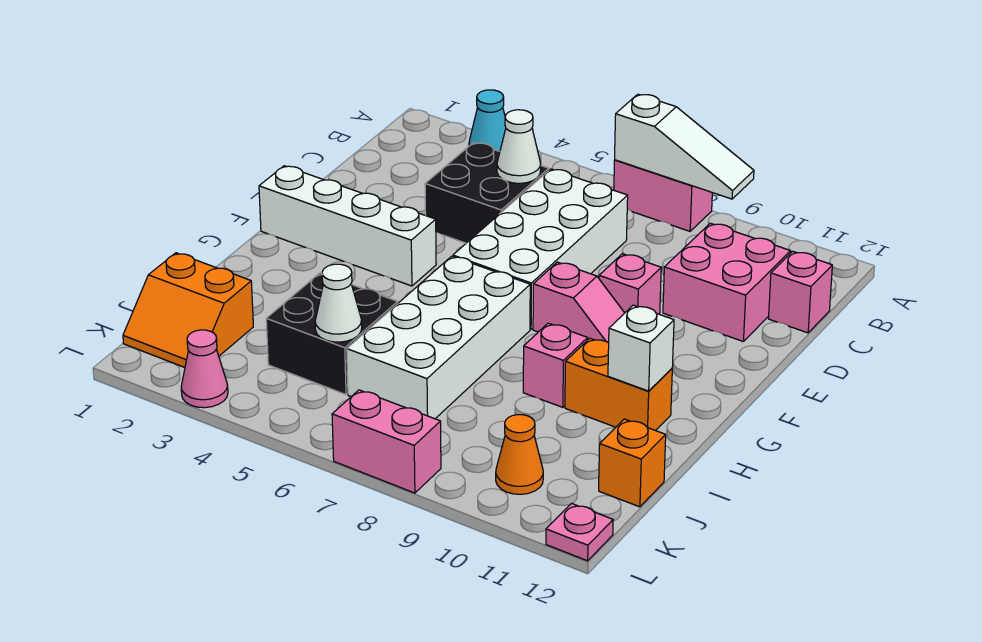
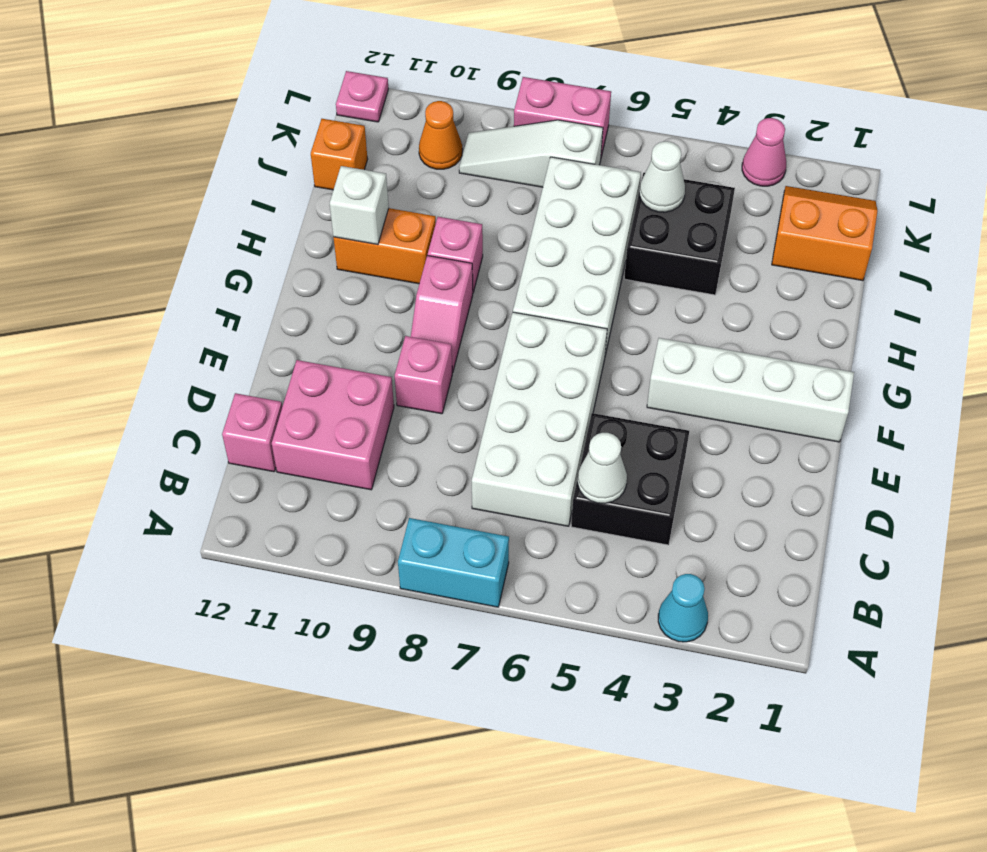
pink 1x2 brick [614,160,712,231] -> cyan 1x2 brick [398,518,509,607]
white 1x3 slope [615,94,754,199] -> white 1x3 slope moved to [459,120,603,187]
pink 1x2 slope [533,262,624,343] -> pink 1x2 slope turned to [411,255,473,373]

